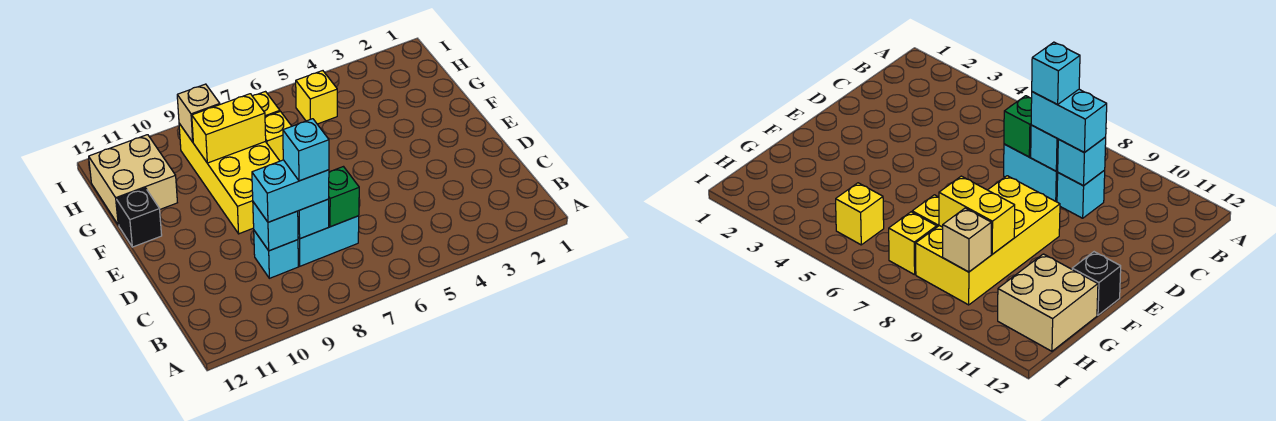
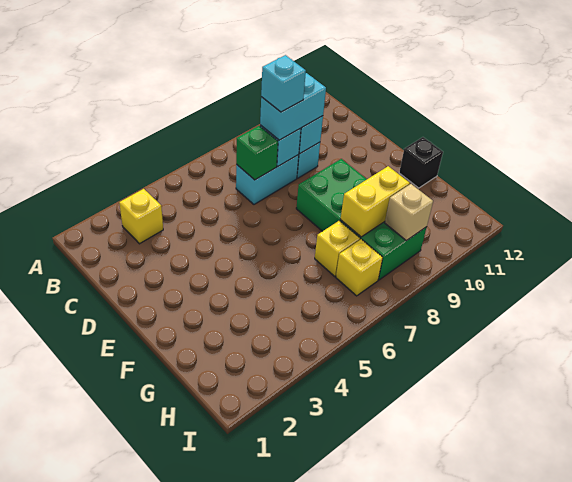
yellow 2x4 brick [179,123,279,234] -> green 2x4 brick [296,159,427,280]
tan 2x2 brick [89,135,177,225] -> none
yellow 1x1 brick [296,71,337,124] -> yellow 1x1 brick moved to [119,189,163,244]

